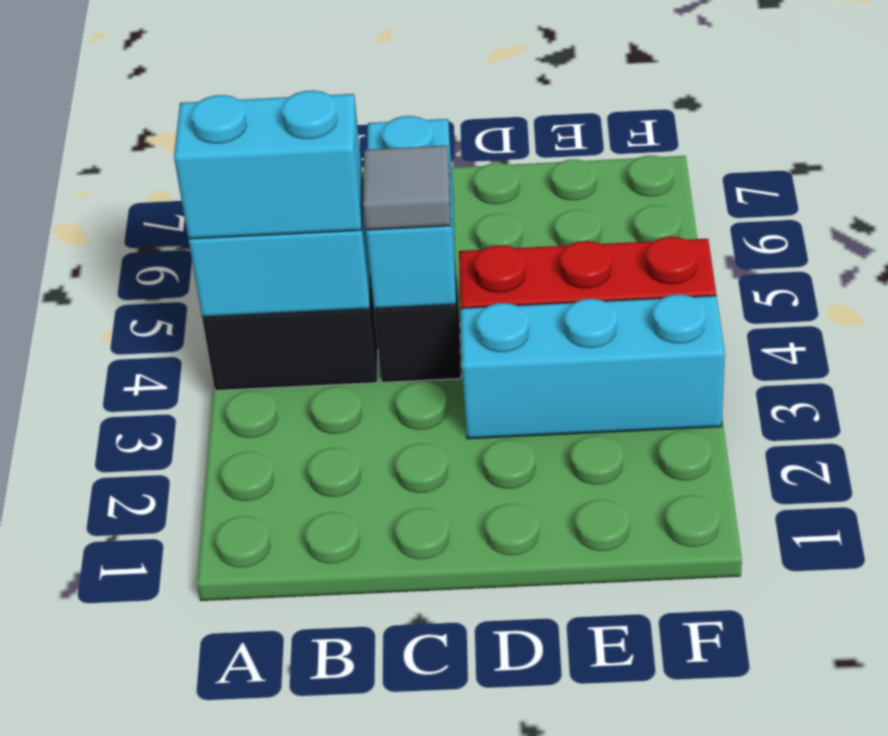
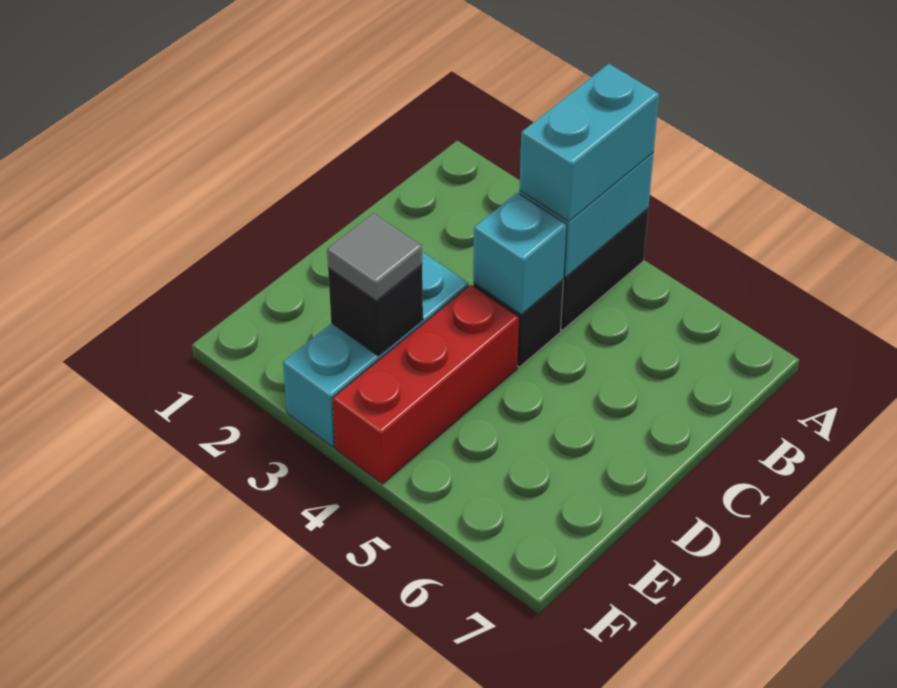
cyan 1x2 brick [366,116,456,309] -> cyan 1x1 brick [473,193,566,315]
grey 1x1 tile [363,146,451,230] -> grey 1x1 tile moved to [327,213,422,301]
none -> black 1x1 brick [328,265,423,356]

